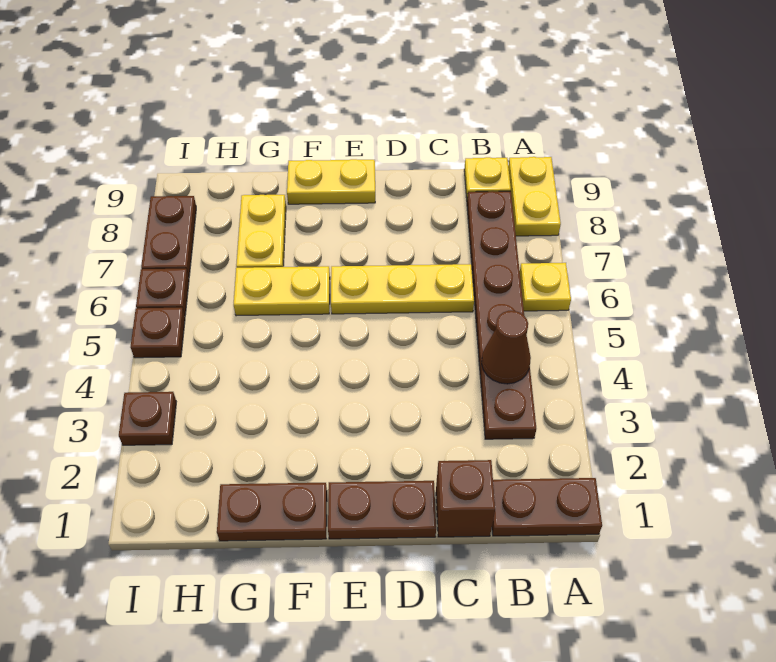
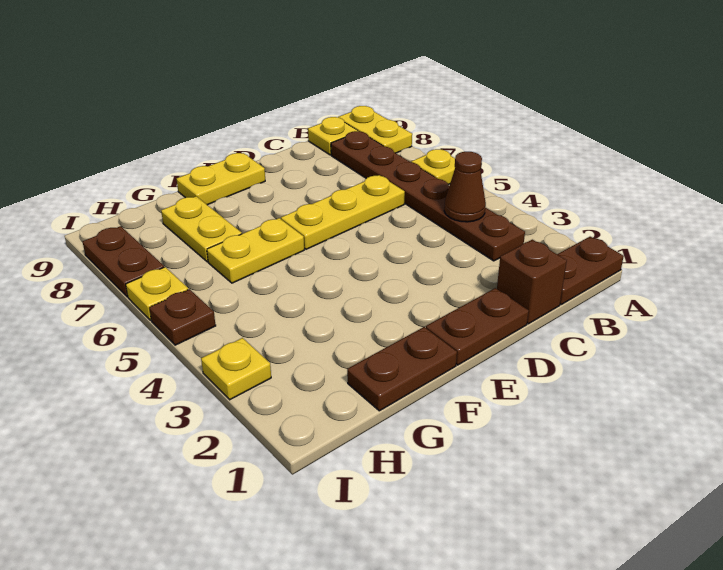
brown 1x1 plate [119,392,176,445] -> yellow 1x1 plate [201,338,271,400]
brown 1x1 plate [136,269,189,316] -> yellow 1x1 plate [126,267,188,320]

